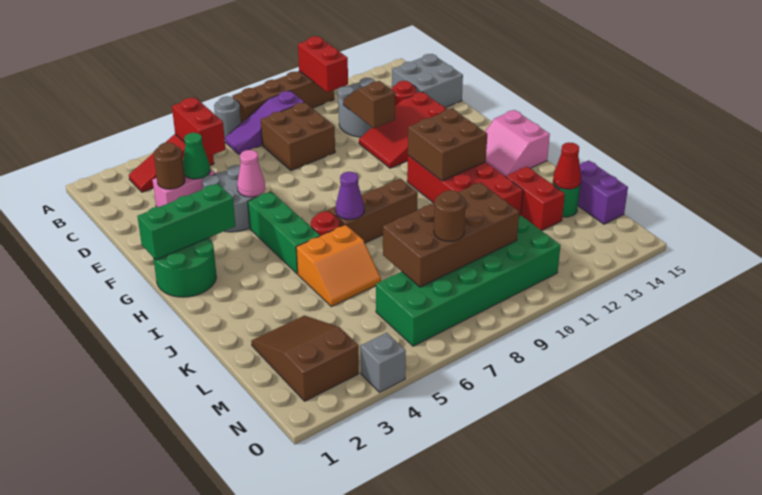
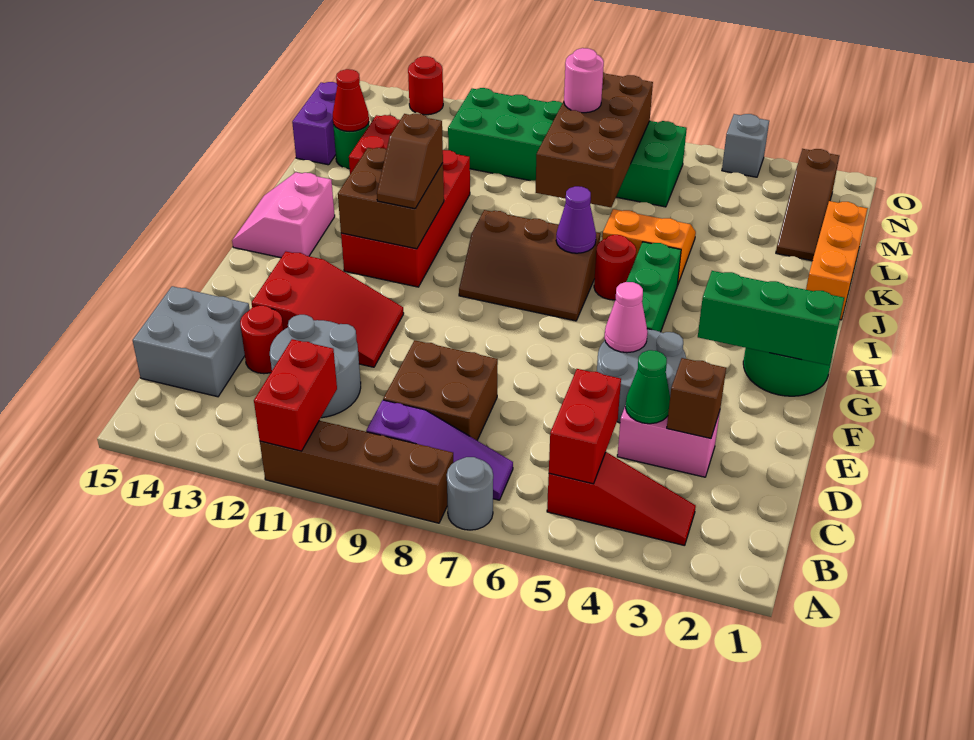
brown 1x1 round brick [154,142,185,189] -> brown 1x1 brick [667,358,726,438]
brown 1x2 slope [343,81,395,128] -> brown 1x2 slope moved to [377,114,443,209]
pink 2x2 slope [485,110,550,177] -> pink 2x2 slope turned to [232,172,335,258]
none -> orange 1x3 brick [806,201,868,320]
brown 2x3 slope [251,316,359,401] -> brown 1x3 slope [776,149,839,261]
brown 2x4 brick [383,182,519,287] -> brown 2x4 brick turned to [536,72,653,207]
brown 1x1 round brick [434,190,466,241] -> pink 1x1 round brick [564,48,604,113]
none -> red 1x1 round brick [408,56,443,115]

